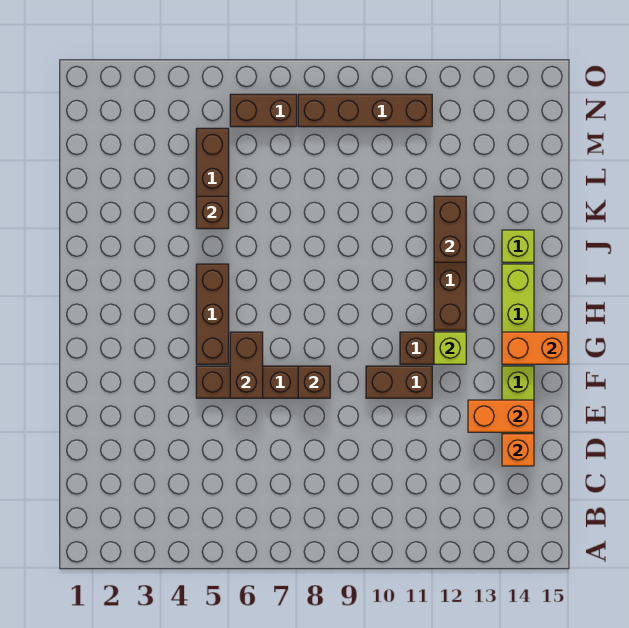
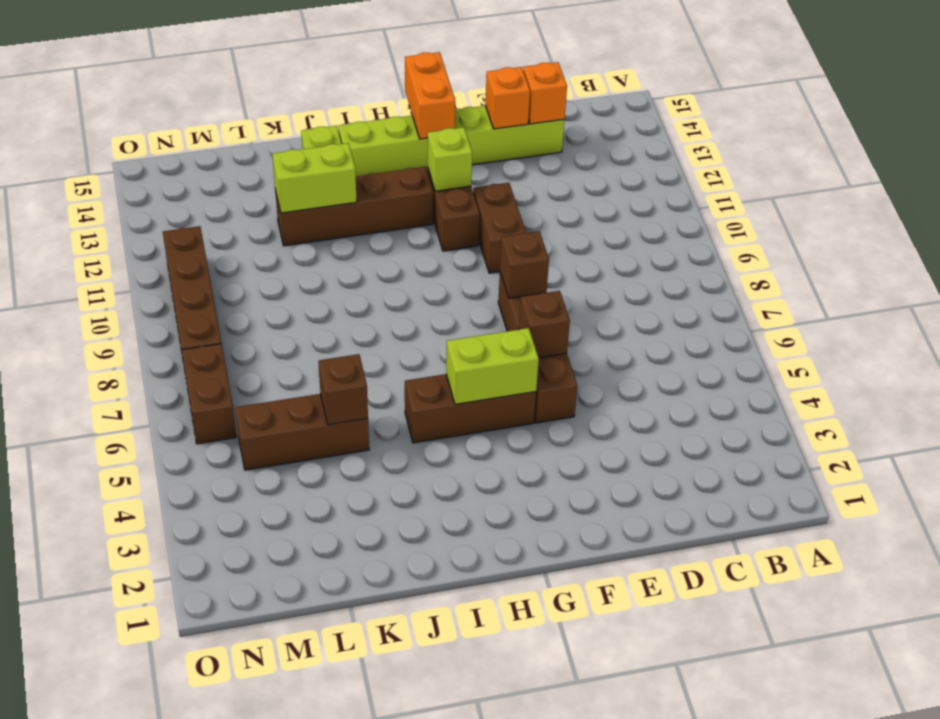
orange 1x2 brick [468,400,534,432] -> orange 1x1 brick [485,67,530,129]
brown 1x2 brick [230,332,263,398] -> brown 1x1 brick [519,291,570,358]
none -> lime 1x2 brick [446,328,539,404]
brown 1x2 brick [434,196,466,262] -> lime 1x2 brick [272,143,357,213]

